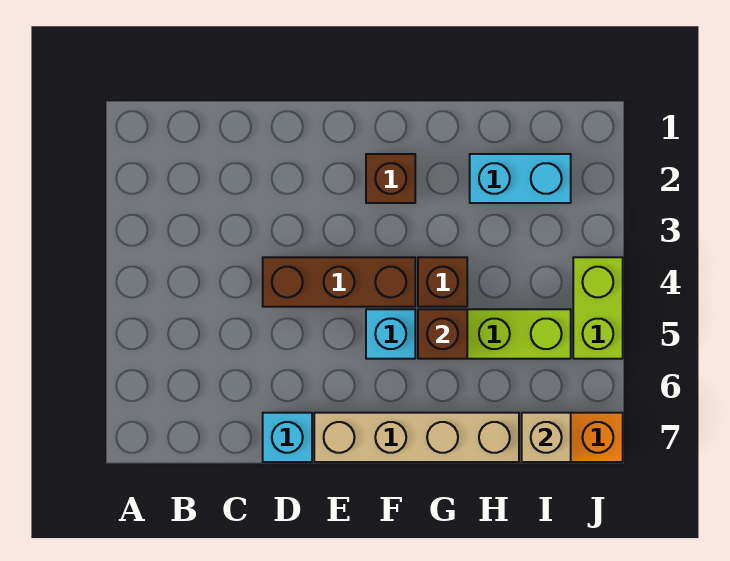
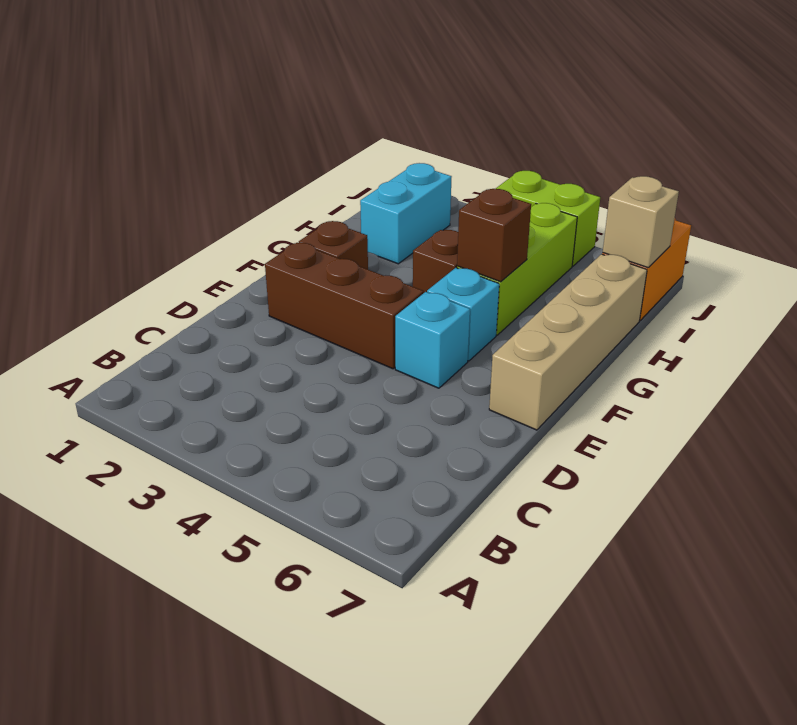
brown 1x3 brick [263,257,415,307] -> brown 1x3 brick turned to [265,243,423,369]
cyan 1x1 brick [263,413,312,462] -> cyan 1x1 brick moved to [395,292,470,388]

